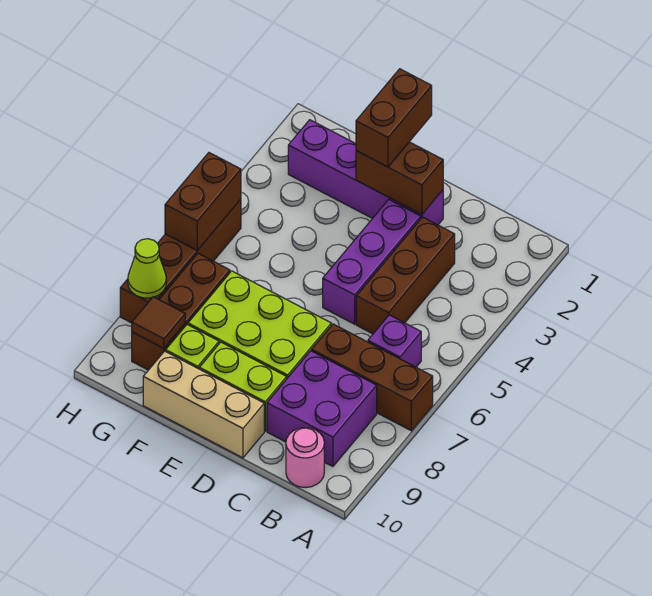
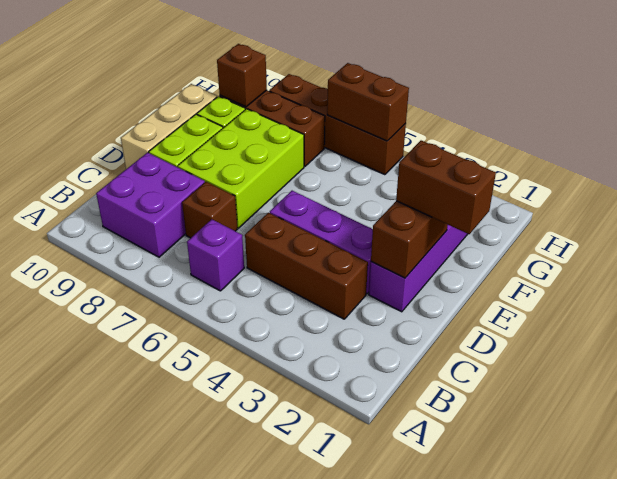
brown 1x3 brick [312,324,433,431] -> brown 1x1 brick [182,182,237,238]
pink 1x1 round brick [286,428,324,488] -> none
brown 1x1 tile [132,297,185,348] -> brown 1x1 brick [217,44,267,107]
lime 1x1 cone [128,239,166,298] -> none

